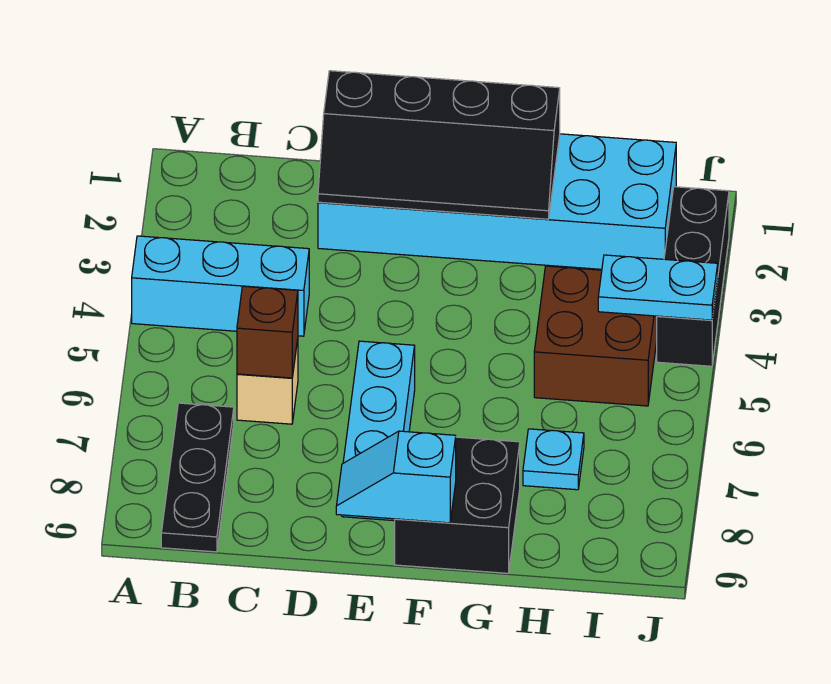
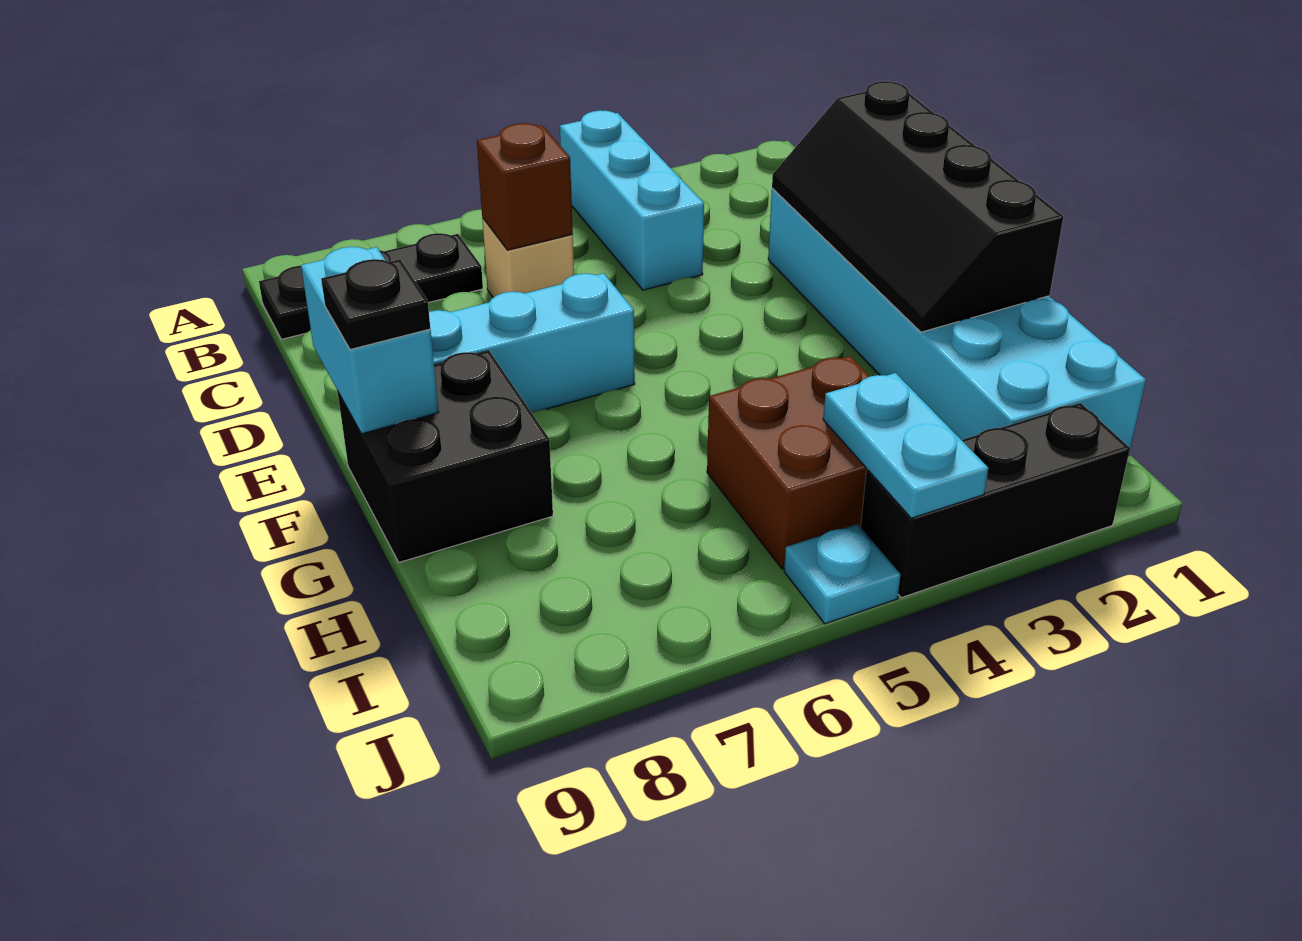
cyan 1x2 slope [336,431,456,523] -> cyan 1x2 brick [301,247,439,434]
none -> black 1x1 plate [321,259,430,350]
cyan 1x1 plate [523,429,584,490] -> cyan 1x1 plate moved to [784,524,901,624]

